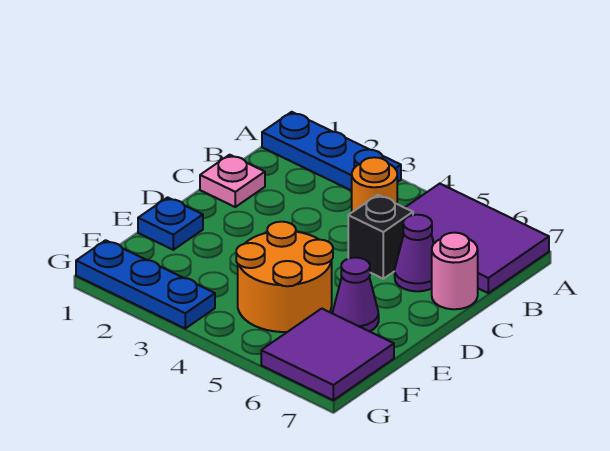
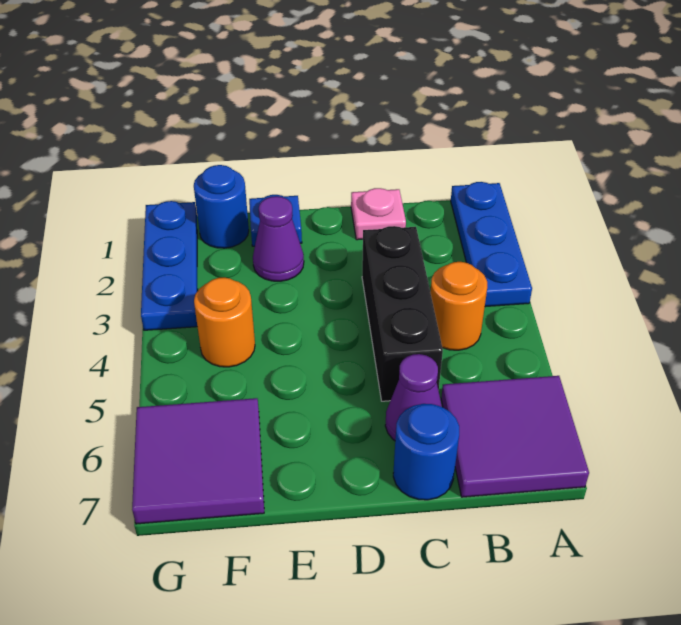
purple 2x3 tile [405,184,549,293] -> purple 2x2 tile [441,376,589,497]
black 1x1 brick [348,195,413,279] -> black 1x3 brick [362,226,443,401]
pink 1x1 round brick [432,233,478,309] -> blue 1x1 round brick [393,404,459,500]
orange 2x2 round brick [236,222,333,332] -> orange 1x1 round brick [194,278,255,367]
purple 1x1 cone [333,257,379,331] -> purple 1x1 cone moved to [253,196,304,281]
none -> blue 1x1 round brick [194,165,249,248]

